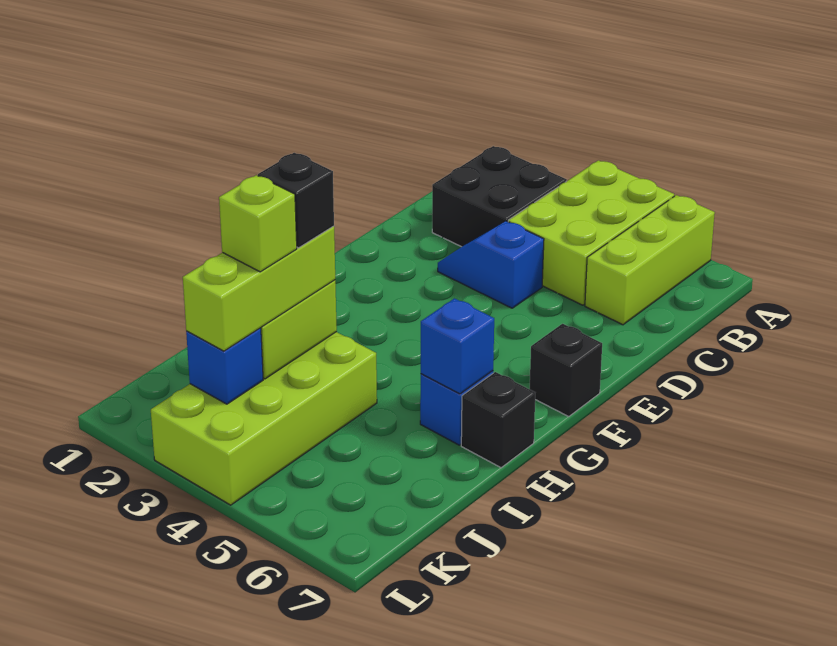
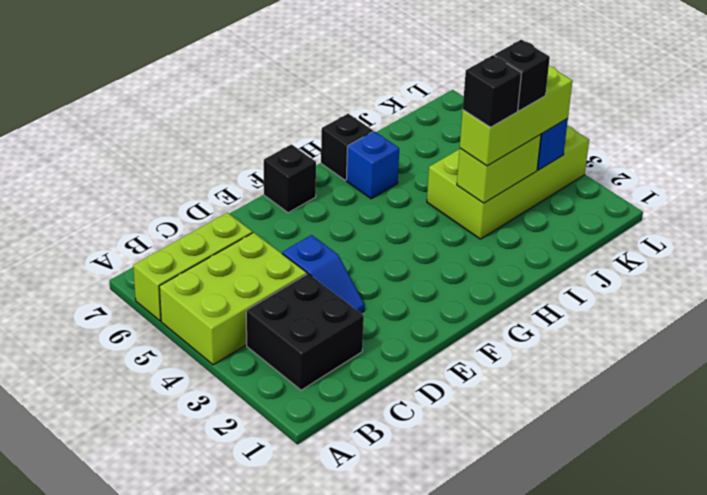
blue 1x1 brick [421,298,494,394] -> none
lime 1x1 brick [219,175,297,272] -> black 1x1 brick [494,40,550,111]

